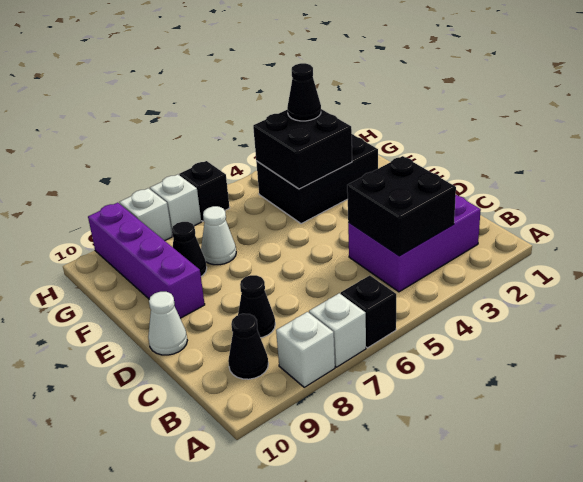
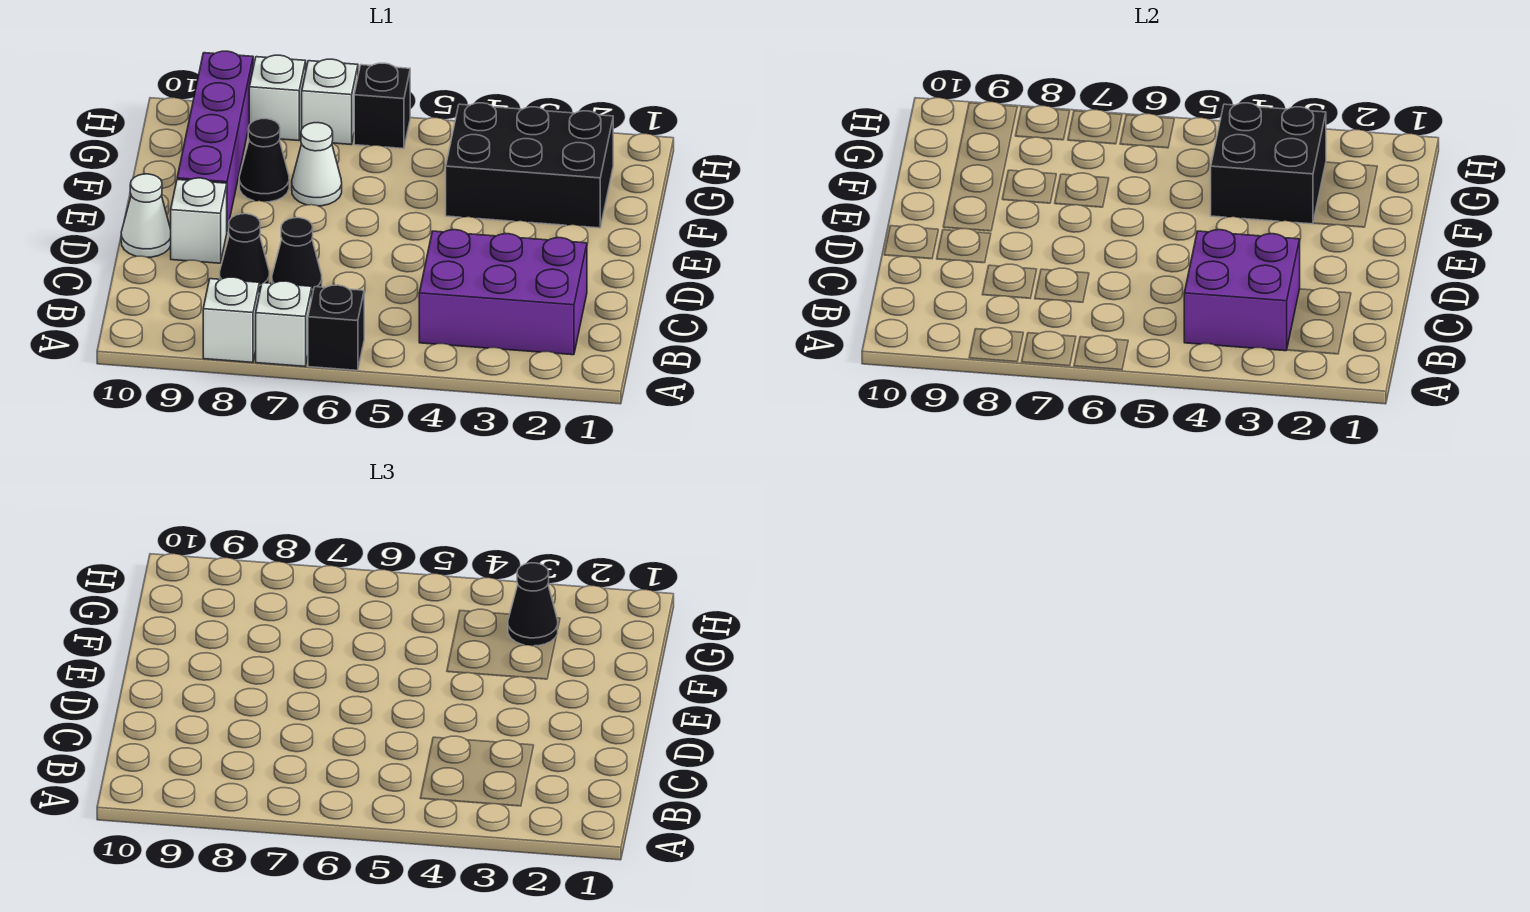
black 2x2 brick [347,156,456,256] -> purple 2x2 brick [1184,230,1300,351]
black 1x1 cone [228,314,268,379] -> black 1x1 cone moved to [272,218,322,295]
none -> white 1x1 brick [171,178,227,263]

